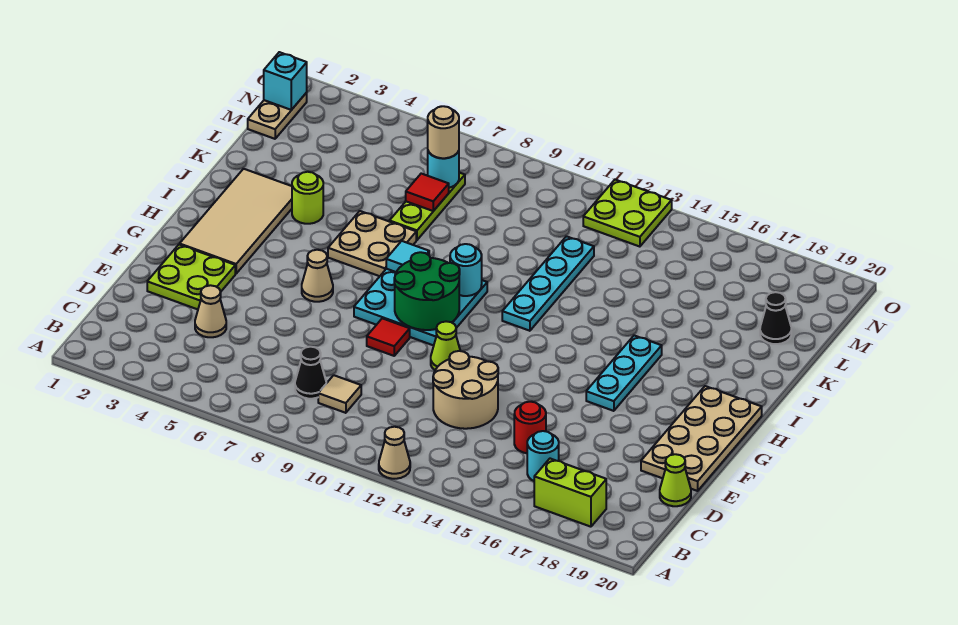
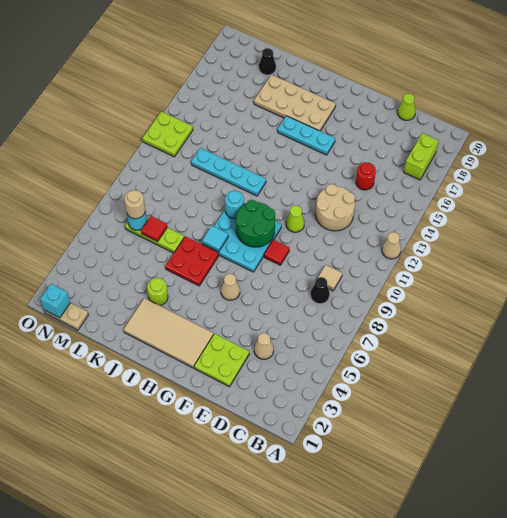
cyan 1x1 round brick [527,431,559,481] -> none
tan 2x4 plate [641,386,762,491] -> tan 2x4 plate moved to [254,74,336,131]
tan 2x2 plate [328,211,416,276] -> red 2x2 plate [166,236,219,286]

